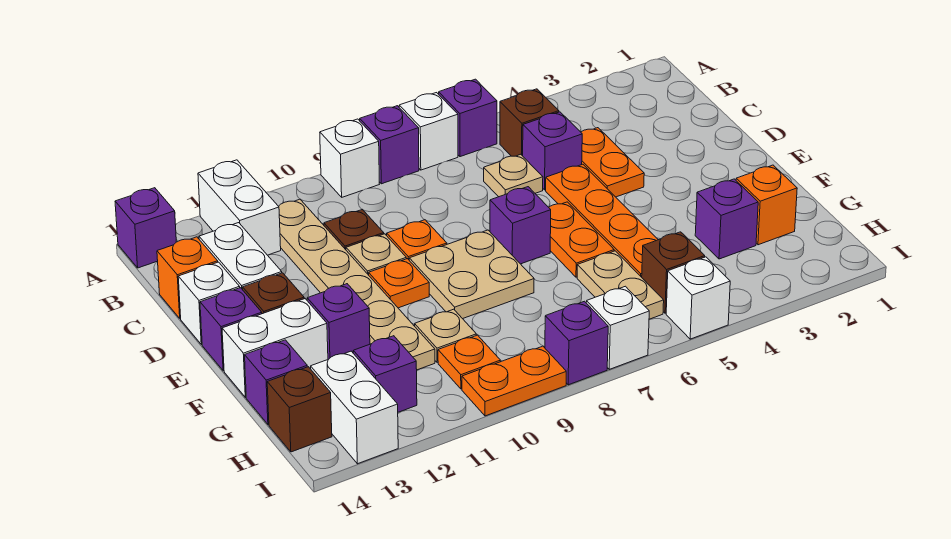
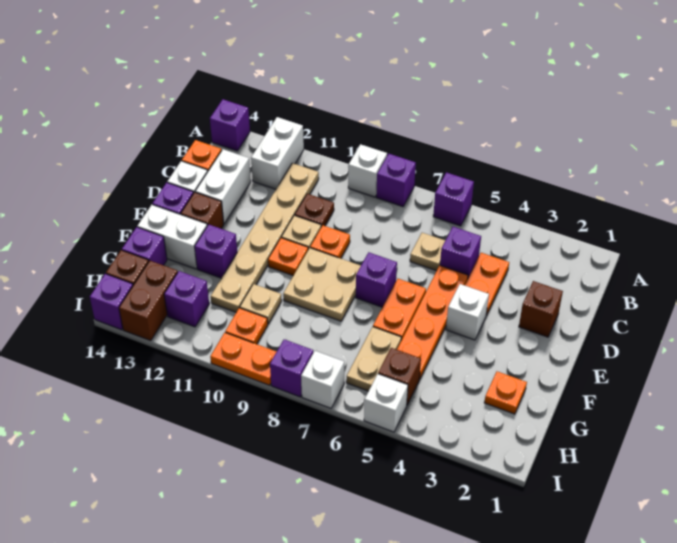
white 1x1 brick [399,93,458,170] -> white 1x1 brick moved to [446,284,489,340]
brown 1x1 brick [500,89,559,156] -> brown 1x1 brick moved to [519,281,563,337]
orange 1x1 brick [736,165,797,245] -> orange 1x1 plate [484,371,527,414]
purple 1x1 brick [695,179,758,259] -> purple 1x1 brick moved to [90,274,133,330]
white 1x2 brick [311,351,398,464] -> brown 1x2 brick [119,261,178,341]

